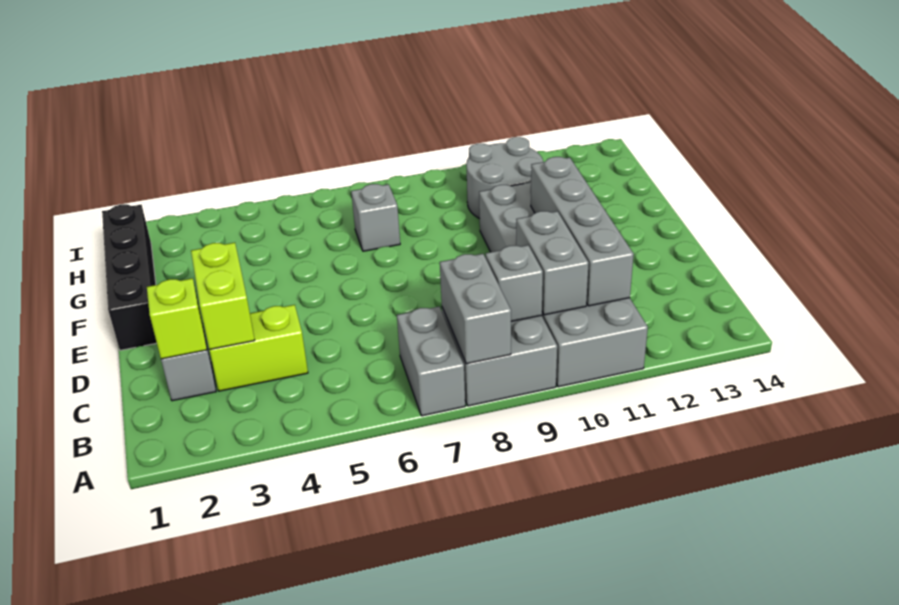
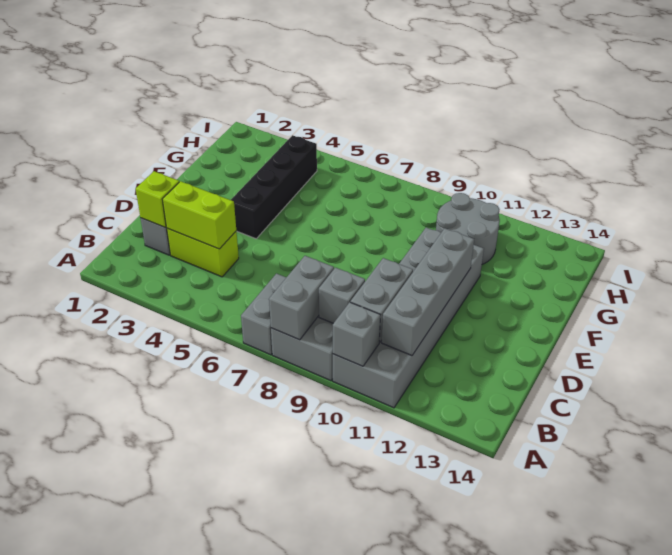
lime 1x2 brick [191,243,255,350] -> lime 1x2 brick turned to [162,181,236,249]
black 1x4 brick [102,204,157,350] -> black 1x4 brick moved to [231,135,317,239]
grey 1x1 brick [351,184,400,251] -> grey 1x1 brick moved to [333,302,380,366]

